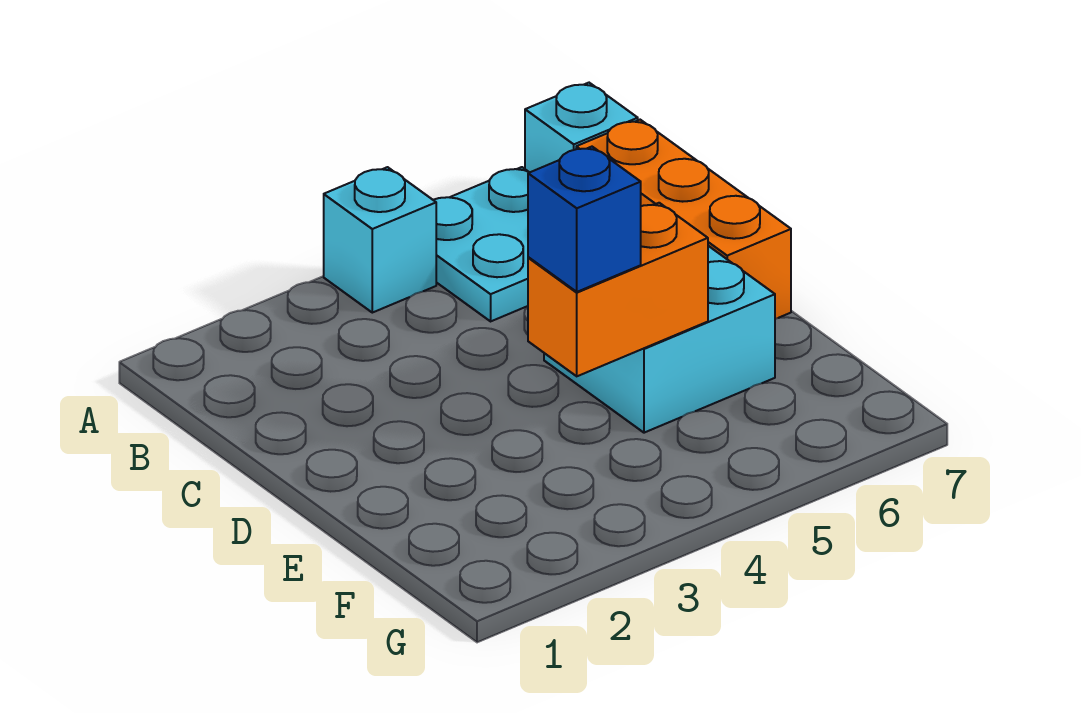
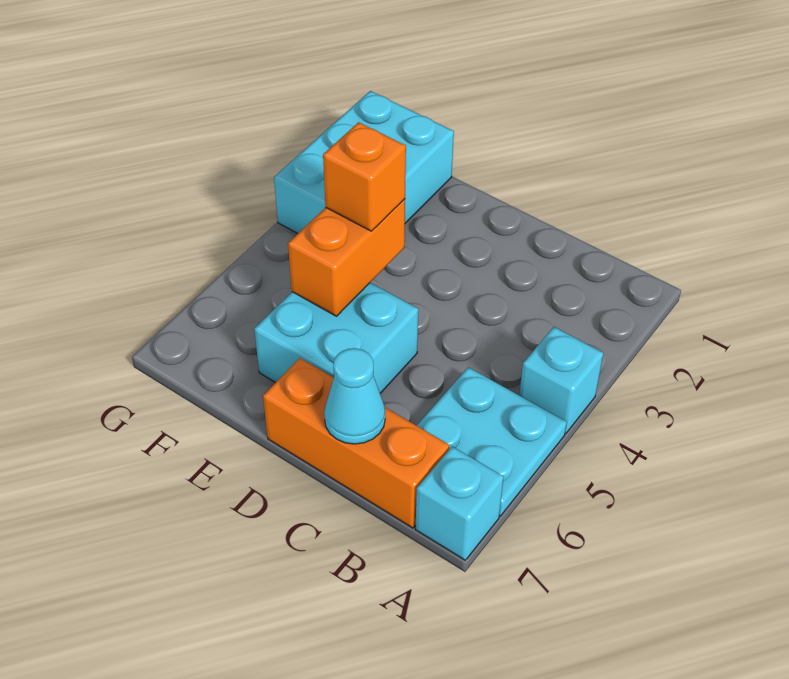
none -> cyan 1x1 cone [324,348,385,444]
blue 1x1 brick [528,147,641,292] -> orange 1x1 brick [323,122,406,231]
none -> cyan 2x3 brick [274,91,454,233]

